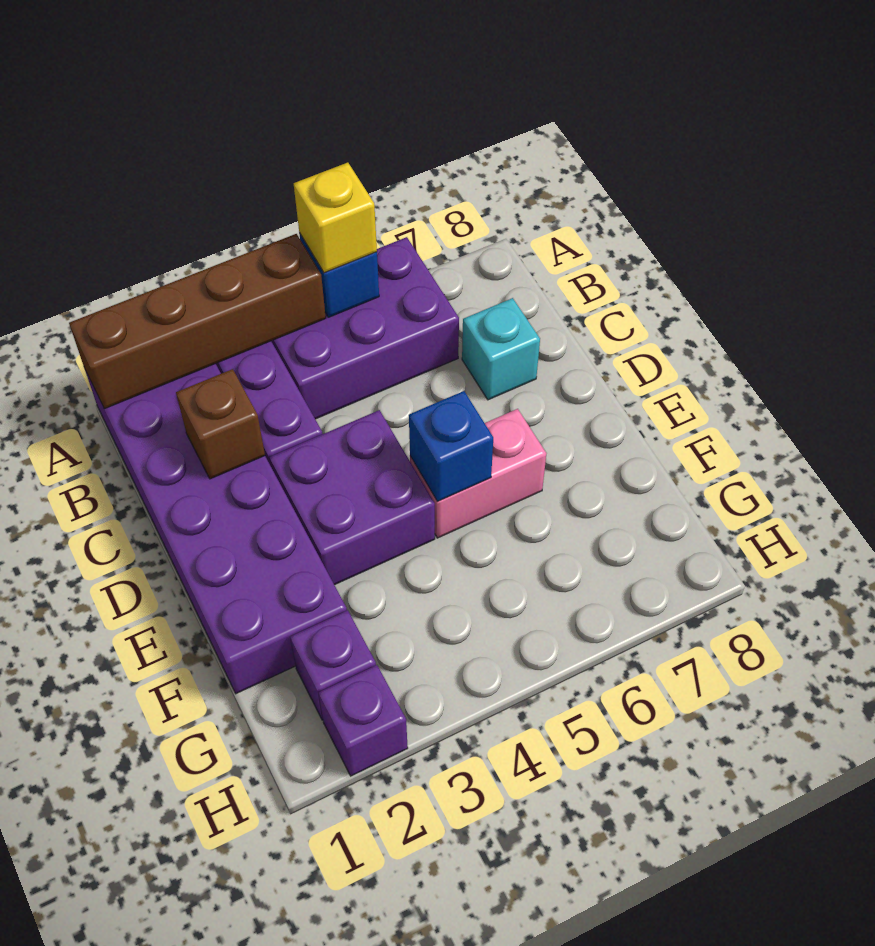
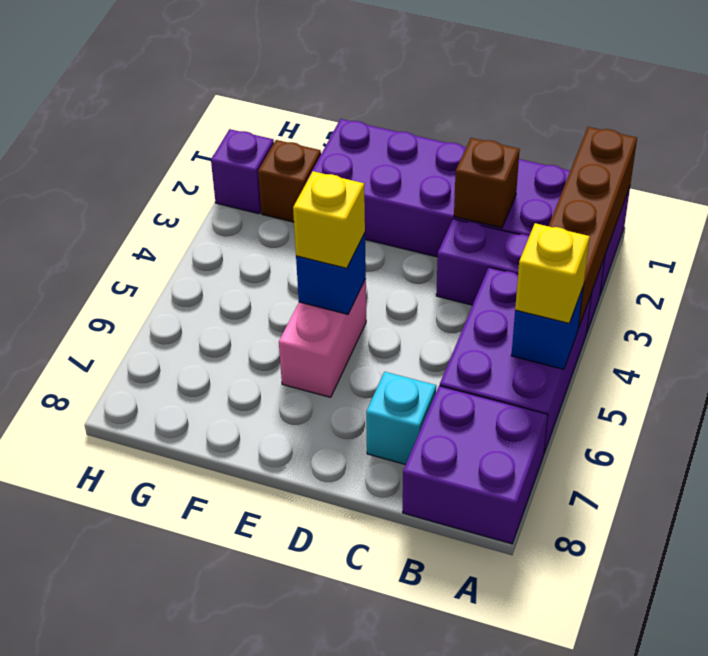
purple 2x2 brick [269,410,435,585] -> purple 2x2 brick moved to [403,386,548,544]
none -> yellow 1x1 brick [293,171,365,268]
purple 1x1 brick [290,610,376,720] -> brown 1x1 brick [258,140,321,222]

